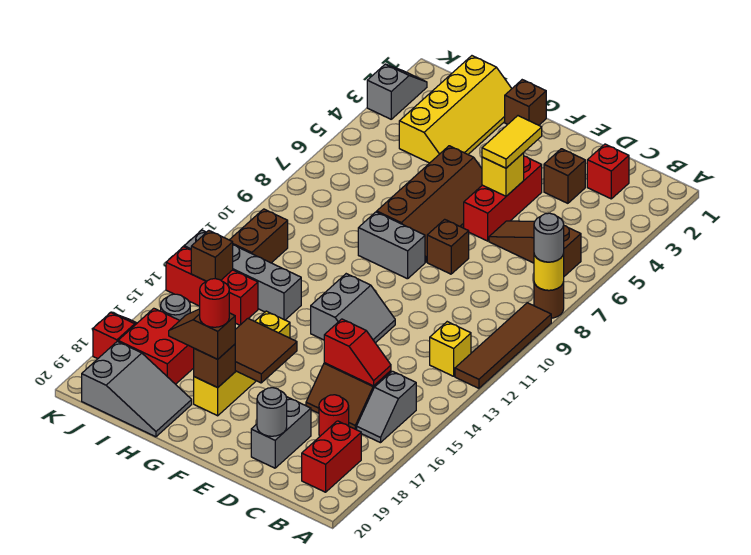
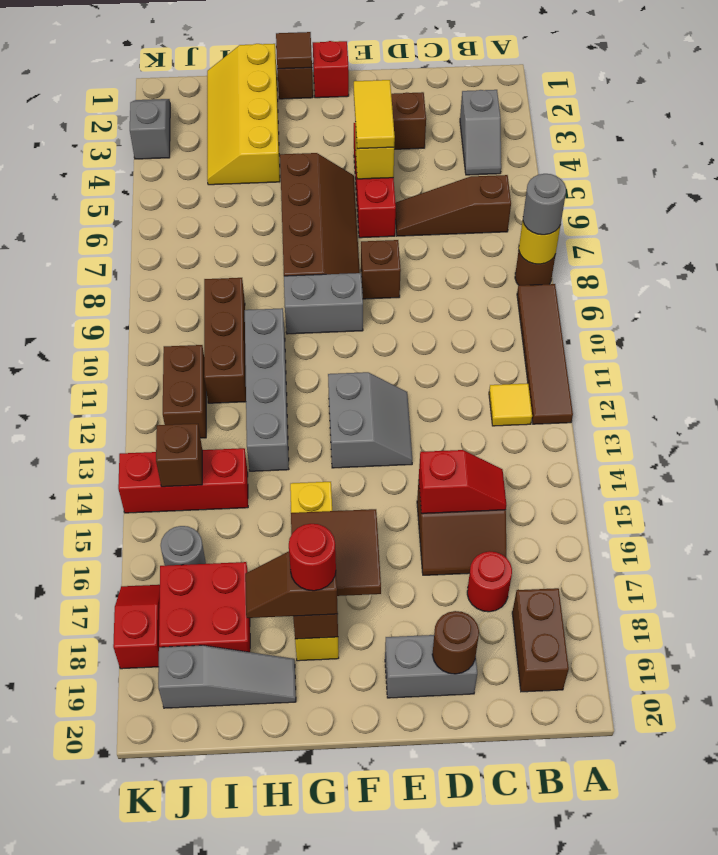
yellow 1x1 brick [430,322,471,376] -> yellow 1x1 tile [489,383,532,426]
grey 1x2 slope [357,371,416,443] -> grey 1x2 slope moved to [460,90,501,175]
red 1x2 brick [302,421,361,492] -> brown 1x2 brick [512,588,569,692]
red 1x1 brick [587,144,629,199] -> red 1x1 brick moved to [313,41,349,98]
grey 1x2 brick [251,397,311,468] -> grey 1x2 brick turned to [385,635,477,698]
grey 1x1 round brick [257,388,287,436] -> brown 1x1 round brick [432,611,479,674]
none -> brown 1x1 tile [276,32,312,69]
yellow 2x4 slope [399,56,512,163] -> yellow 2x4 slope turned to [207,44,280,185]
grey 1x4 brick [184,230,301,320] -> grey 1x4 brick turned to [245,308,289,471]
grey 2x3 slope [82,341,192,437] -> grey 1x3 slope [158,645,296,708]
none -> brown 1x3 brick [204,278,246,403]

